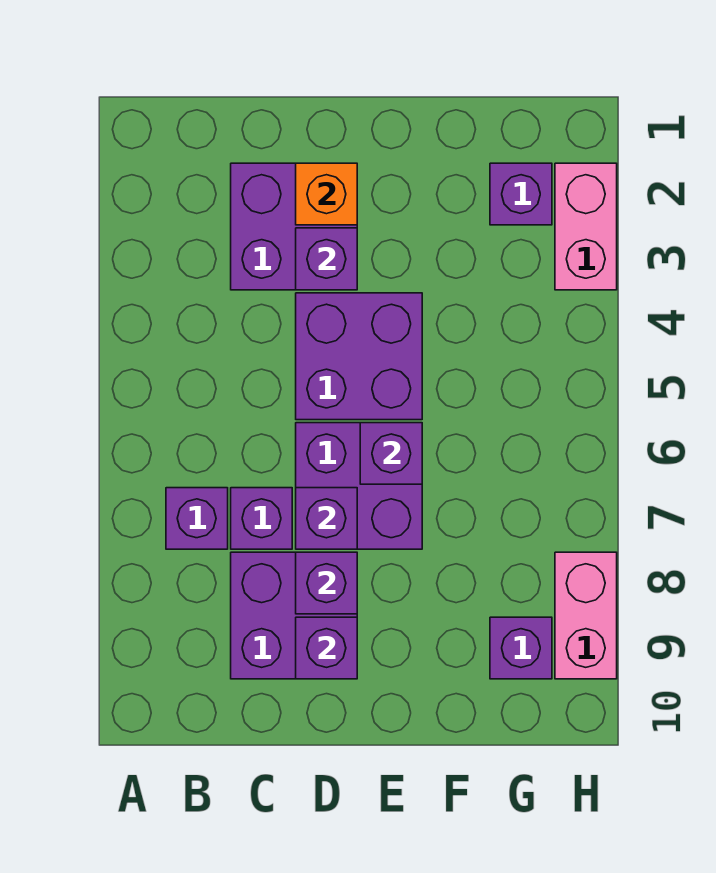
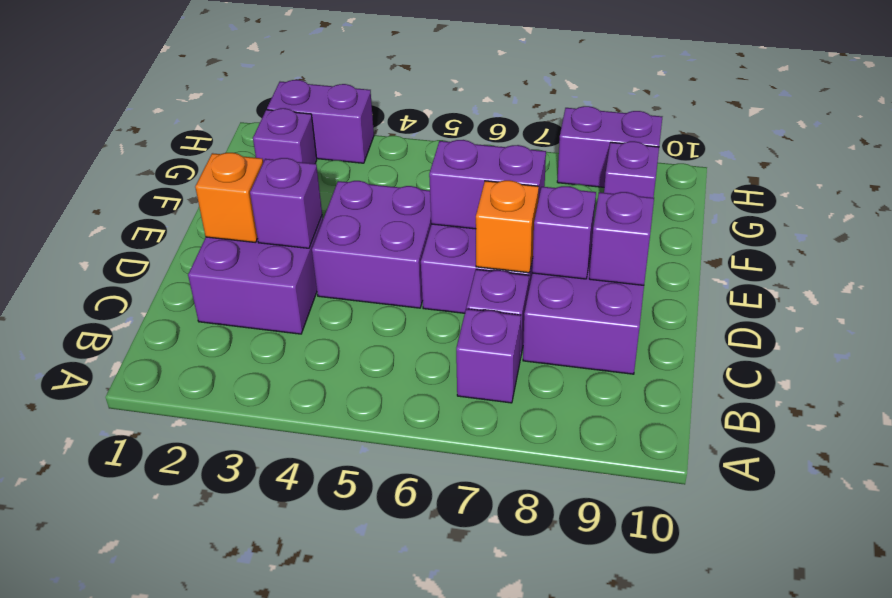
purple 1x1 brick [296,488,357,549] -> orange 1x1 brick [476,180,539,273]
purple 1x1 brick [360,423,422,484] -> purple 1x2 brick [429,140,546,229]
pink 1x2 brick [555,163,617,290] -> purple 1x2 brick [267,80,374,163]
pink 1x2 brick [555,552,617,679] -> purple 1x2 brick [557,106,662,187]

